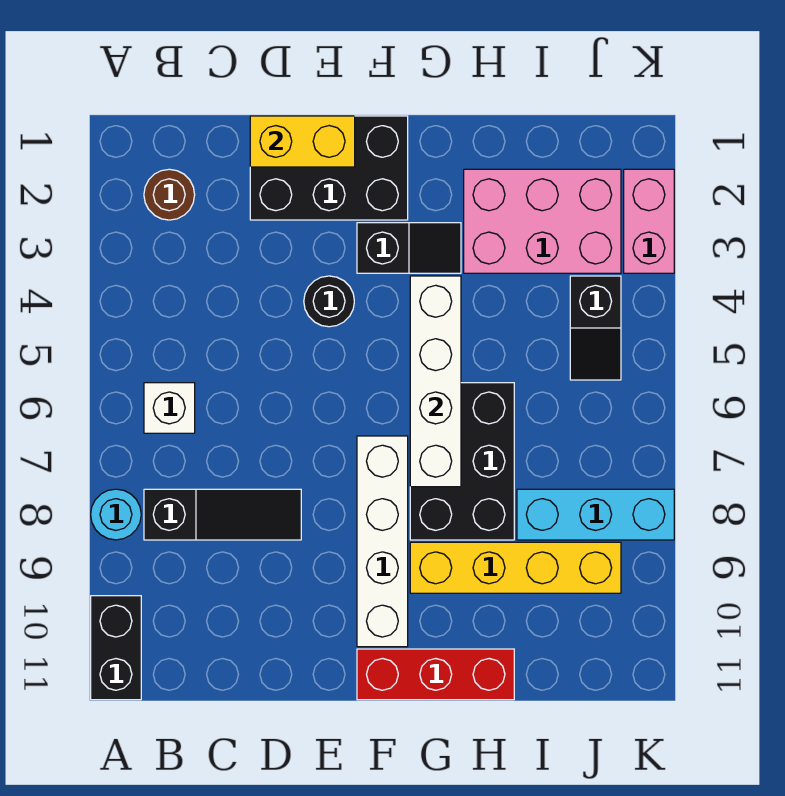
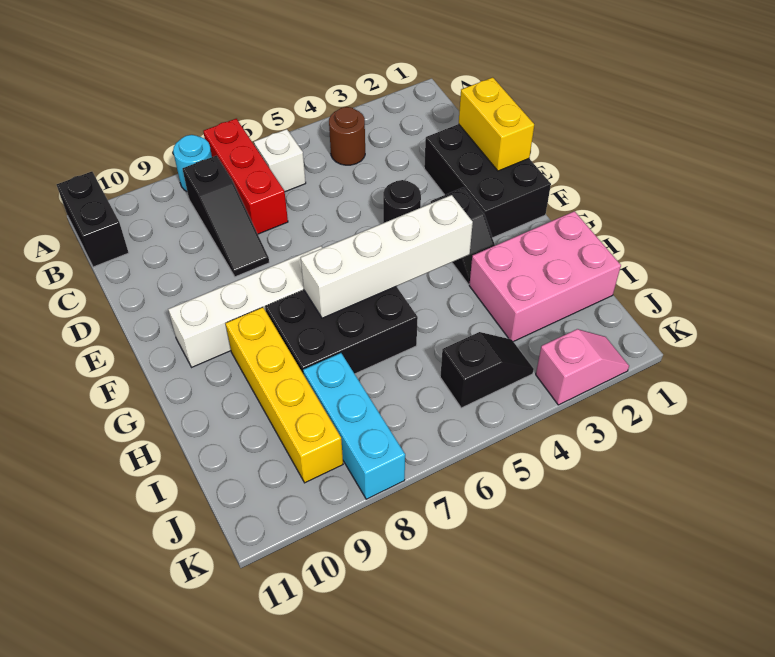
black 1x2 brick [91,596,141,700] -> black 1x2 brick turned to [57,172,129,267]
brown 1x1 round brick [144,169,195,220] -> brown 1x1 round brick moved to [329,107,365,165]
red 1x3 brick [357,649,514,700] -> red 1x3 brick moved to [203,119,288,234]
pink 2x3 brick [464,169,621,273] -> pink 2x3 brick turned to [469,211,621,342]
black 1x2 slope [570,276,621,380] -> black 1x2 slope turned to [440,332,534,408]
pink 1x2 brick [624,169,674,273] -> pink 1x2 slope [536,329,629,405]

